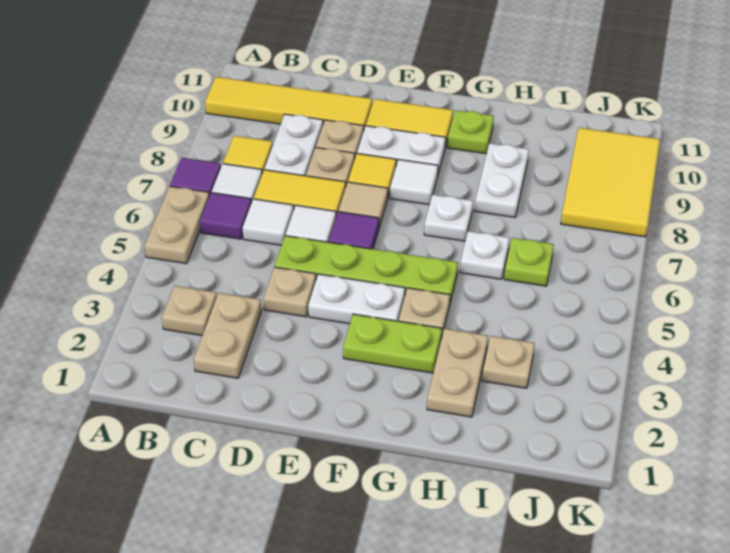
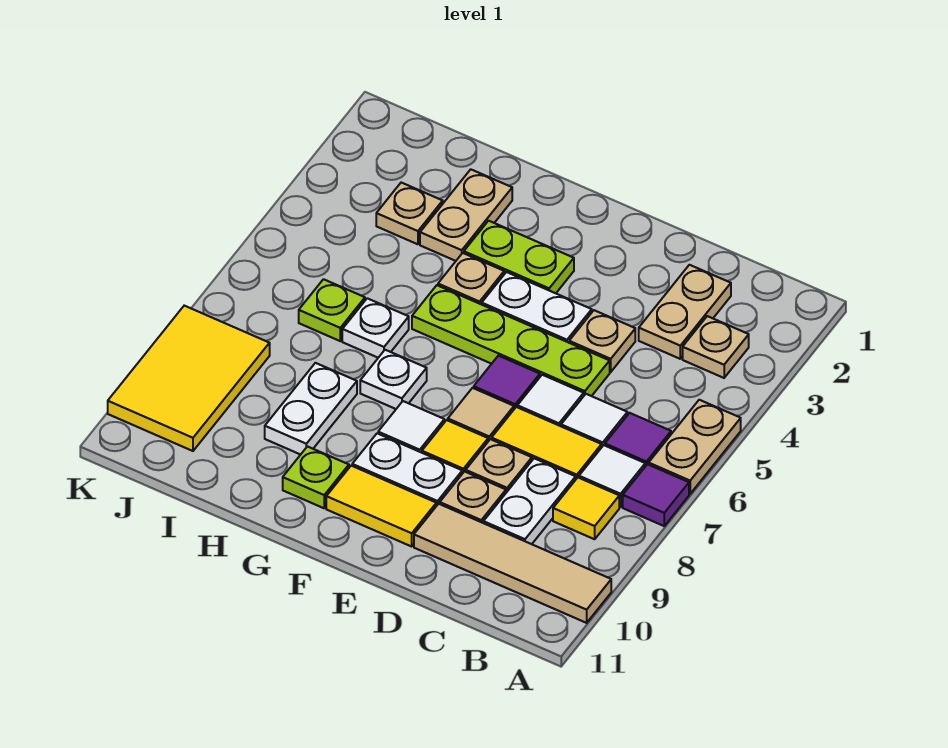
yellow 1x4 tile [205,77,372,129] -> tan 1x4 tile [414,504,611,623]

